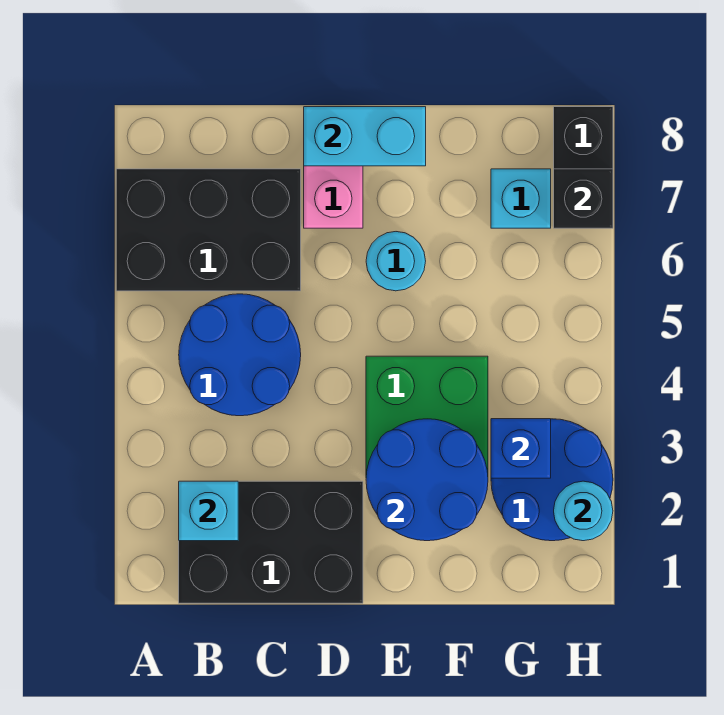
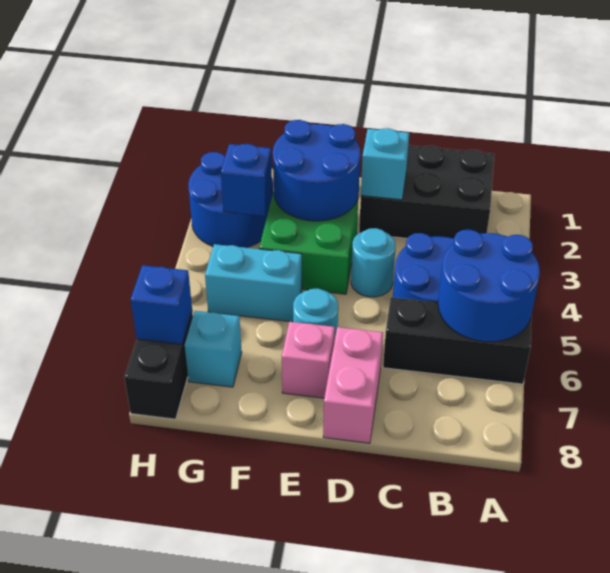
none -> blue 2x2 round brick [438,229,540,342]
black 2x3 brick [116,169,301,291] -> black 1x3 brick [383,297,532,384]
cyan 1x1 brick [179,481,238,541] -> cyan 1x1 brick moved to [361,128,409,200]
cyan 1x2 brick [304,107,426,166] -> cyan 1x2 brick moved to [205,244,302,322]
none -> pink 1x1 brick [282,322,335,398]
cyan 1x1 round brick [554,481,613,541] -> cyan 1x1 round brick moved to [351,228,396,297]
black 1x1 brick [554,169,613,228] -> blue 1x1 brick [131,265,192,344]

